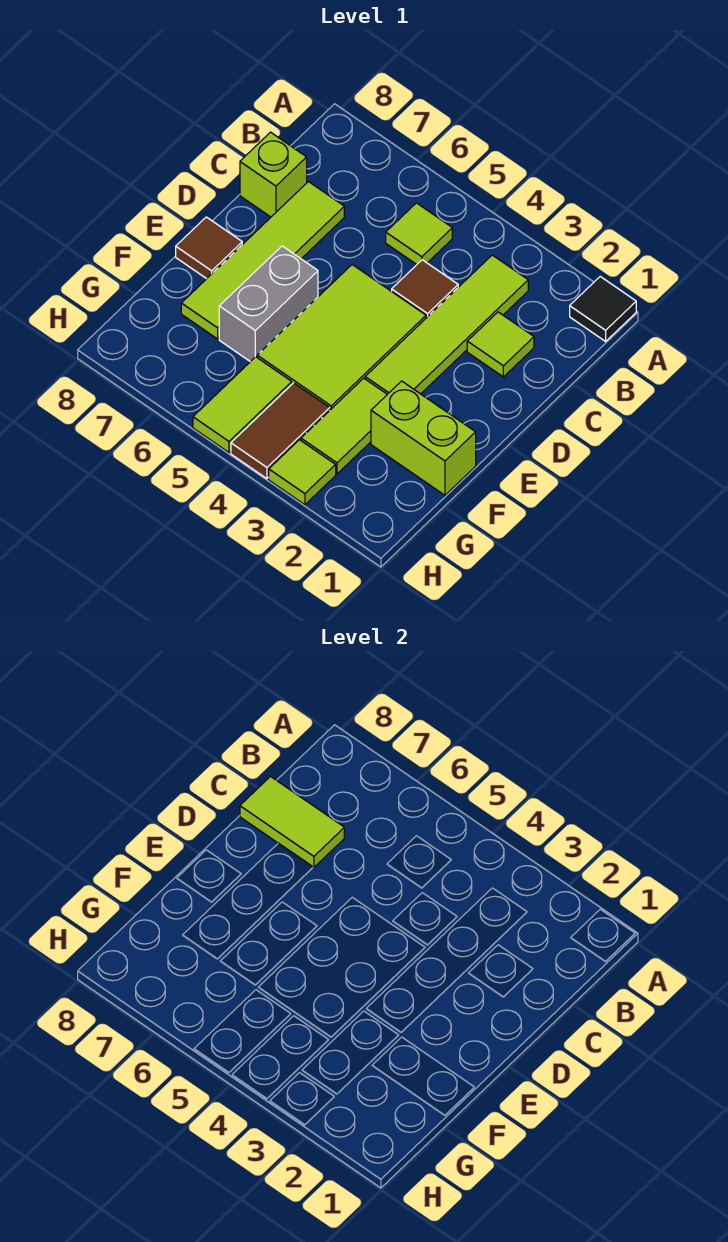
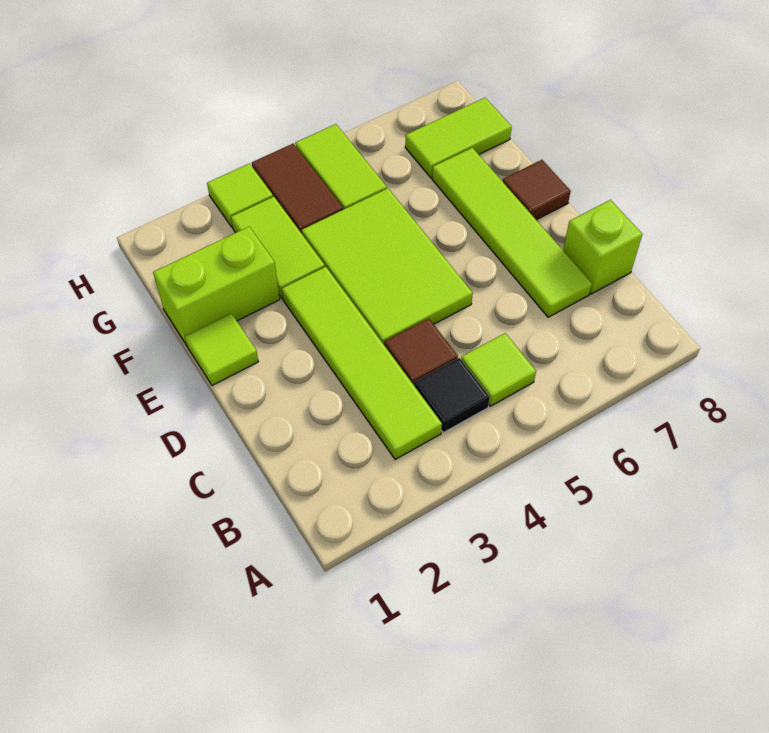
black 1x1 tile [570,277,636,341] -> black 1x1 tile moved to [414,358,490,433]
lime 1x1 tile [467,312,534,377] -> lime 1x1 tile moved to [185,313,258,386]
lime 1x2 tile [240,777,344,868] -> lime 1x2 tile moved to [405,98,512,178]
grey 1x2 brick [219,246,318,362] -> none

